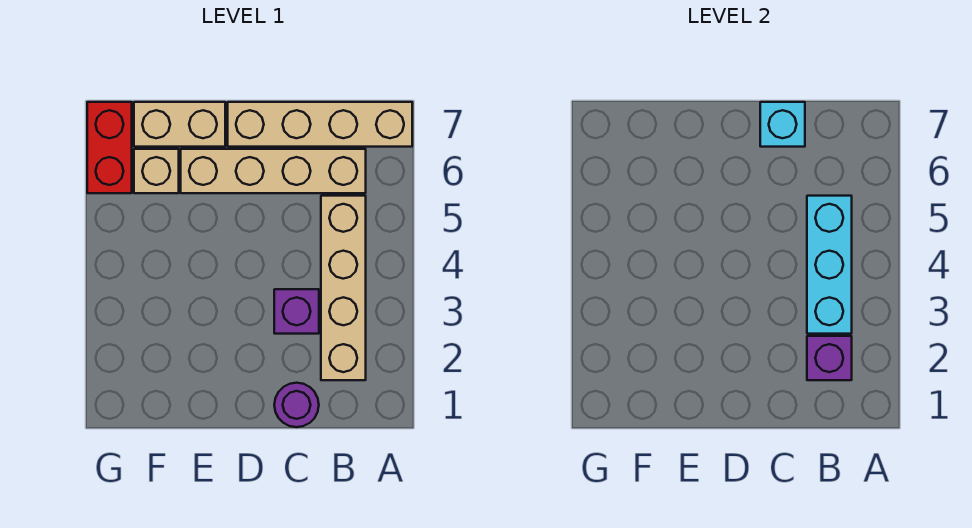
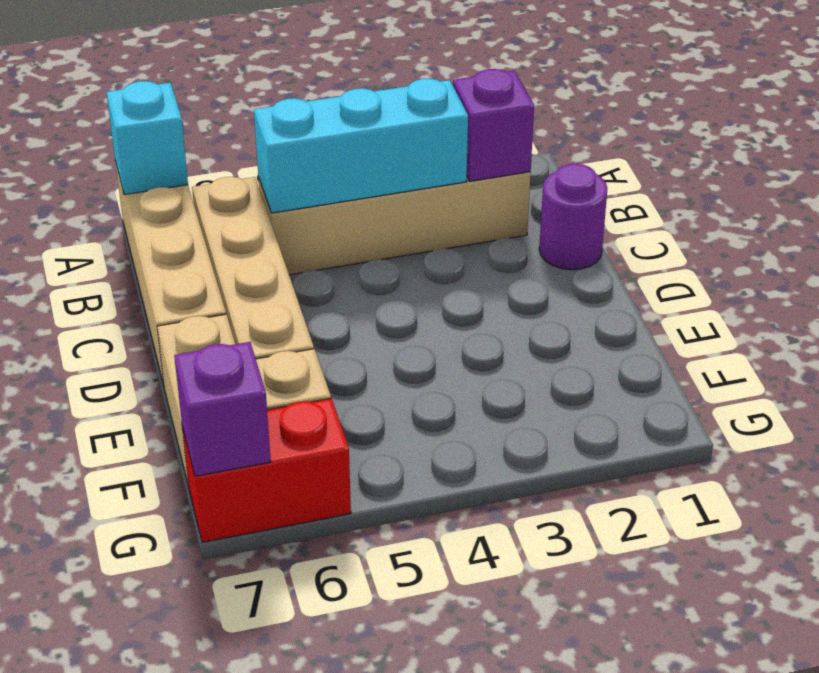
purple 1x1 brick [274,289,319,334] -> purple 1x1 brick moved to [174,342,271,476]
cyan 1x1 brick [760,102,805,147] -> cyan 1x1 brick moved to [106,81,188,195]

